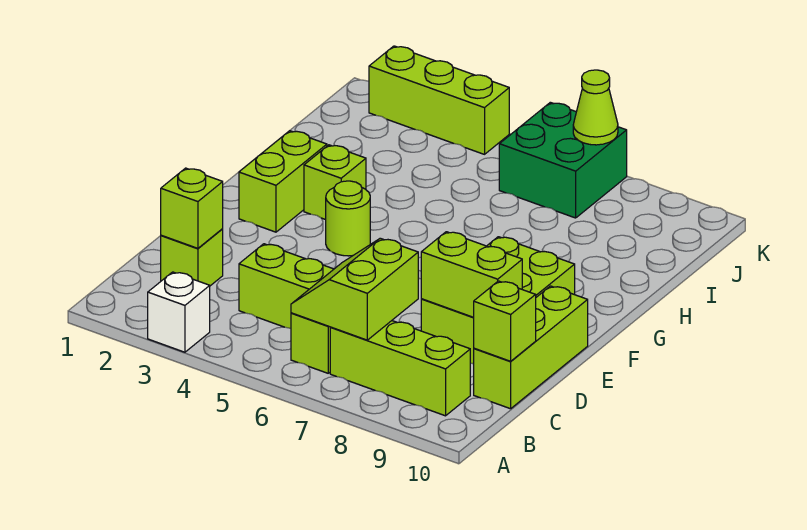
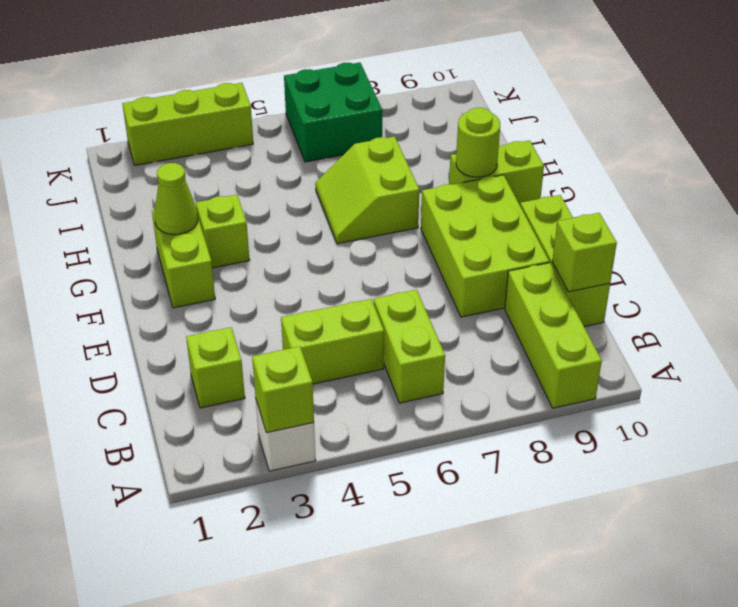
lime 2x2 slope [291,238,418,340] -> lime 2x2 slope moved to [315,136,419,244]
lime 1x3 brick [330,321,470,416] -> lime 1x3 brick turned to [505,263,602,408]
lime 1x1 brick [161,168,223,248] -> lime 1x1 brick moved to [252,346,314,433]
lime 1x2 brick [421,232,522,317] -> lime 1x2 brick moved to [449,140,544,205]
lime 1x1 round brick [326,181,370,256] -> lime 1x1 round brick moved to [456,108,500,177]
lime 1x1 cone [573,70,618,145] -> lime 1x1 cone moved to [154,163,198,235]

